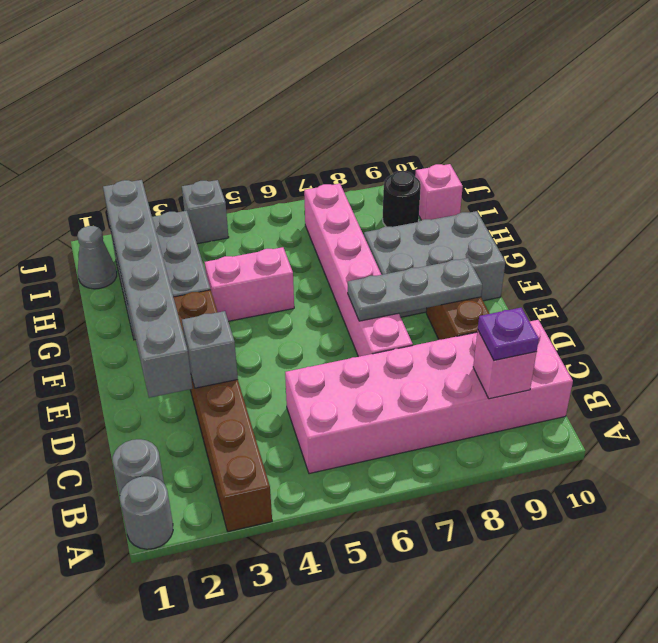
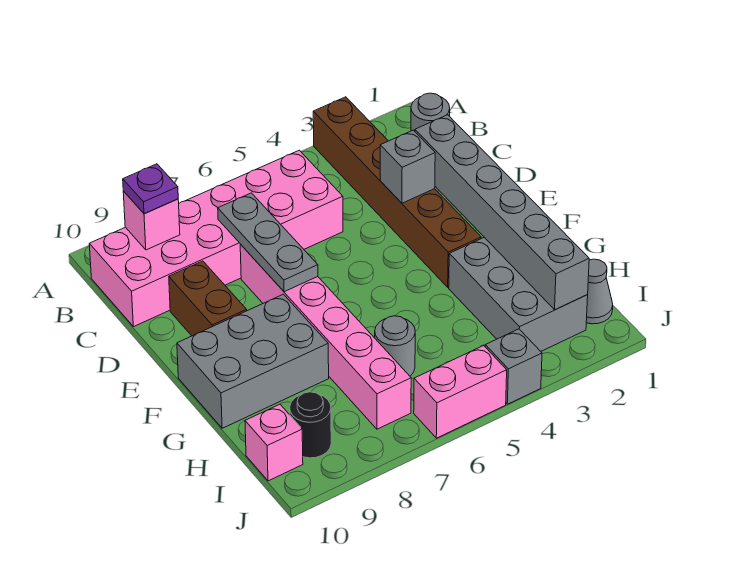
grey 1x1 round brick [120,476,173,549] -> grey 1x1 round brick moved to [375,316,415,376]
grey 1x3 plate [348,258,482,321] -> grey 1x3 plate turned to [218,193,318,292]
pink 1x2 brick [205,247,294,321] -> pink 1x2 brick moved to [414,346,507,438]

